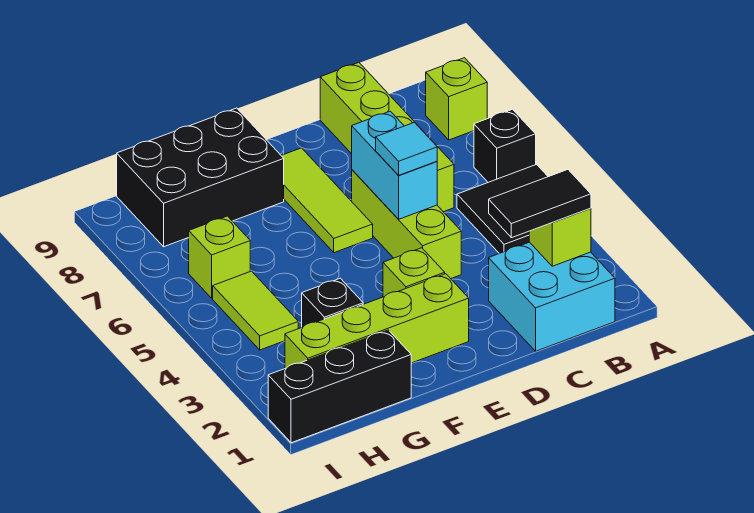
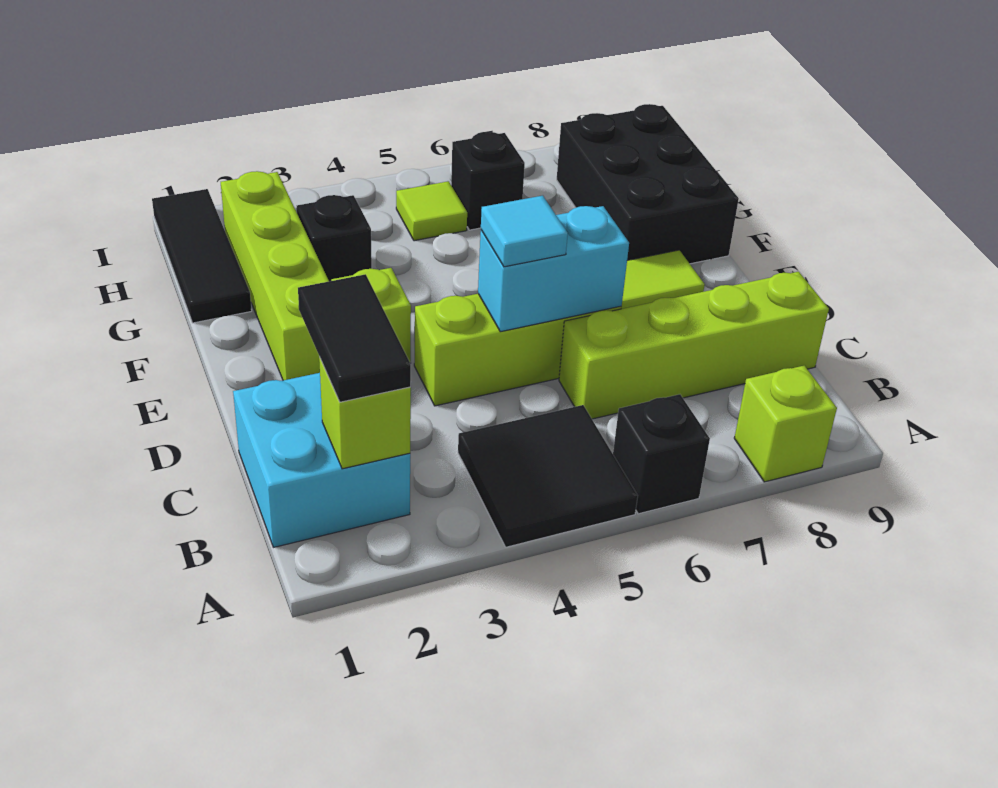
black 1x3 brick [268,330,411,443] -> black 1x3 tile [152,189,252,323]
lime 1x2 tile [213,271,298,350] -> lime 1x1 tile [396,181,467,241]
lime 1x1 brick [189,216,250,298] -> black 1x1 brick [451,132,525,230]

